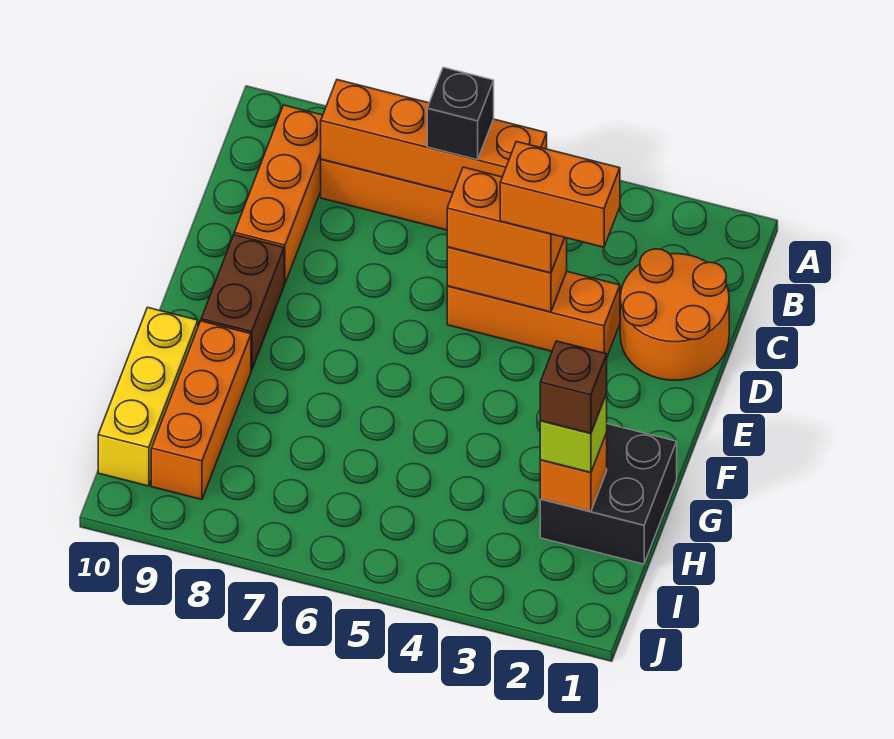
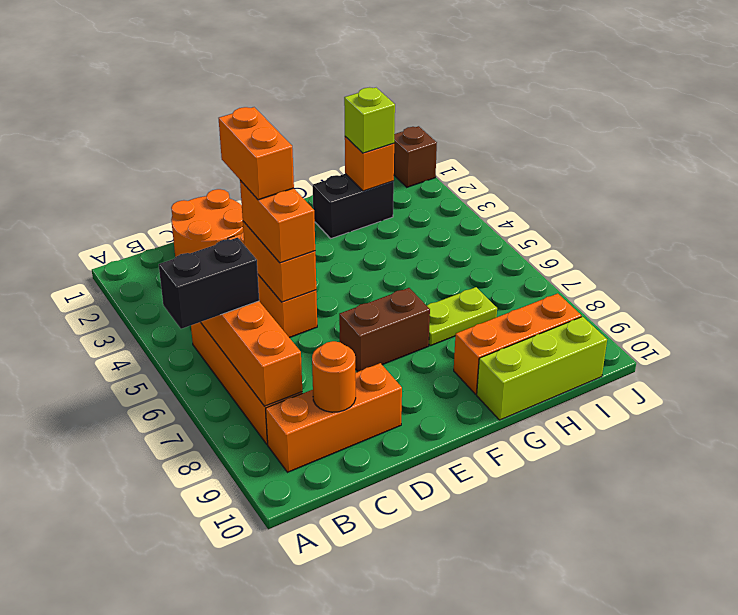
black 1x1 brick [427,67,494,160] -> black 1x2 brick [159,237,259,329]
none -> orange 1x1 round brick [312,341,356,412]
brown 1x2 brick [201,235,284,370] -> brown 1x2 brick moved to [339,288,430,372]
black 2x2 brick [540,424,677,564] -> black 1x2 brick [313,174,394,238]
none -> lime 1x2 plate [427,287,497,346]
yellow 1x3 brick [98,307,198,486] -> lime 1x3 brick [477,317,607,420]
brown 1x1 brick [540,341,607,433] -> brown 1x1 brick moved to [394,126,437,187]

